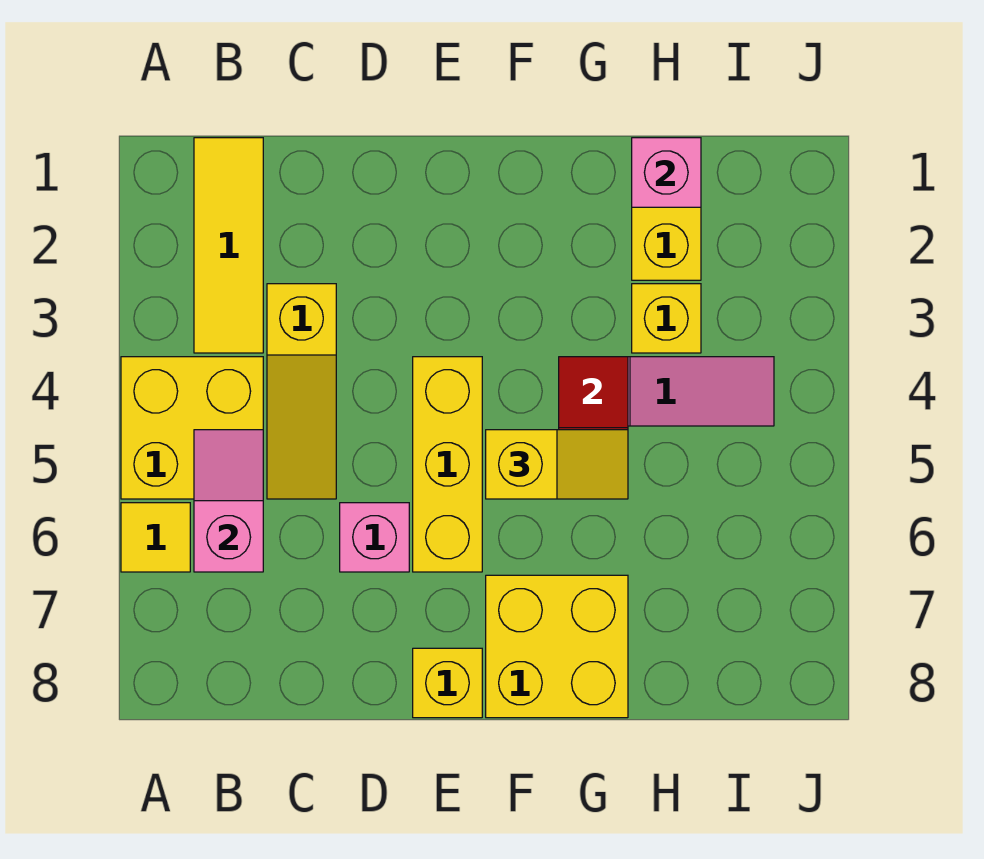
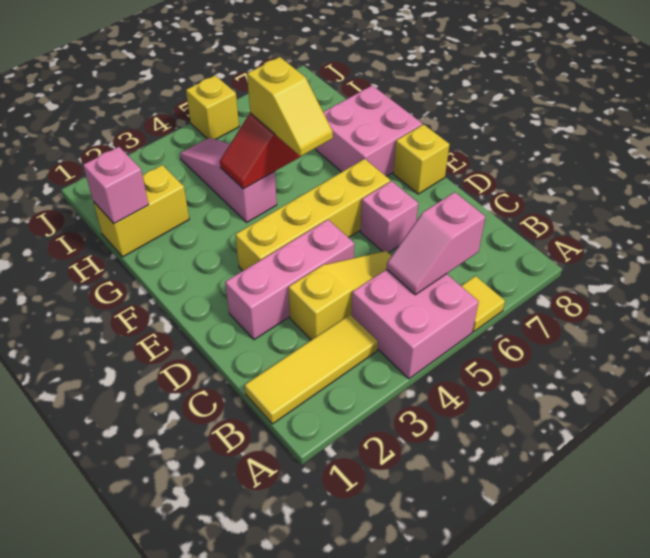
yellow 2x2 brick [121,357,263,499] -> pink 2x2 brick [352,269,479,379]
none -> pink 1x3 brick [225,220,354,340]
yellow 1x3 brick [413,357,482,572] -> yellow 1x4 brick [235,159,390,271]
yellow 1x2 slope [486,430,628,499] -> yellow 1x2 slope turned to [247,57,333,156]
yellow 2x2 brick [486,575,628,718] -> pink 2x2 brick [316,85,422,176]
yellow 1x1 brick [632,284,701,353] -> yellow 1x1 brick moved to [186,75,239,139]

